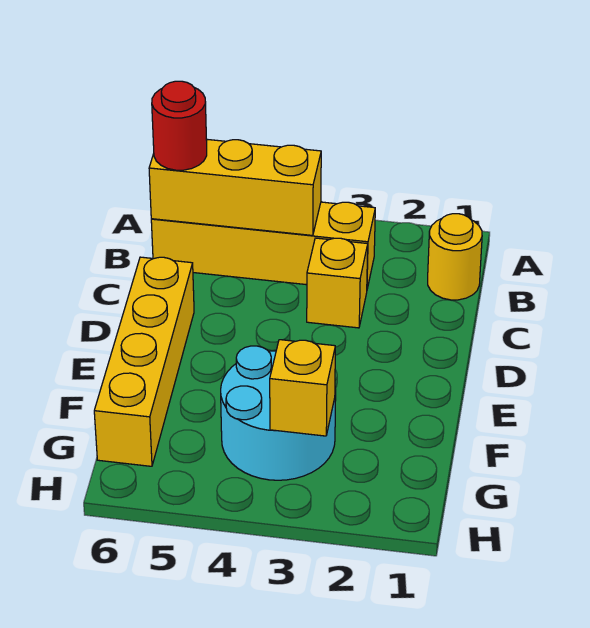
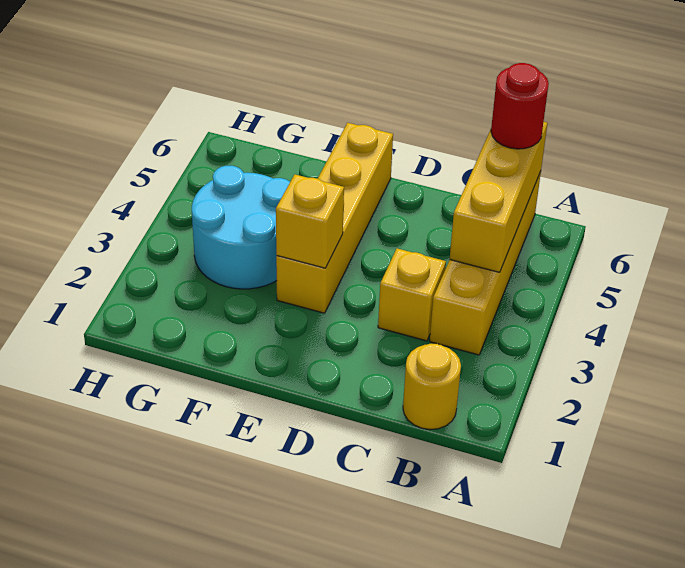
yellow 1x4 brick [94,257,194,466] -> yellow 1x4 brick turned to [276,123,393,313]
yellow 1x1 brick [270,340,335,436] -> yellow 1x1 brick moved to [276,175,344,268]

